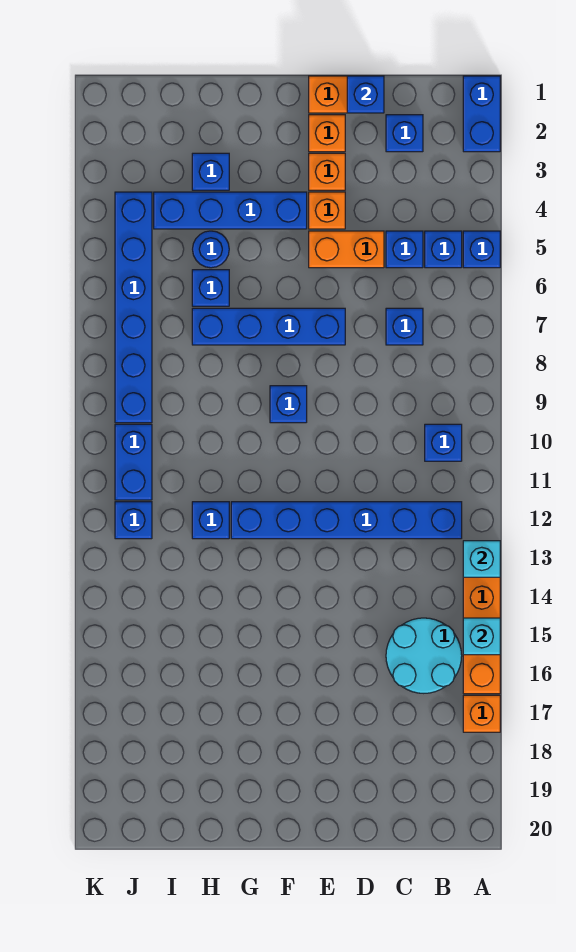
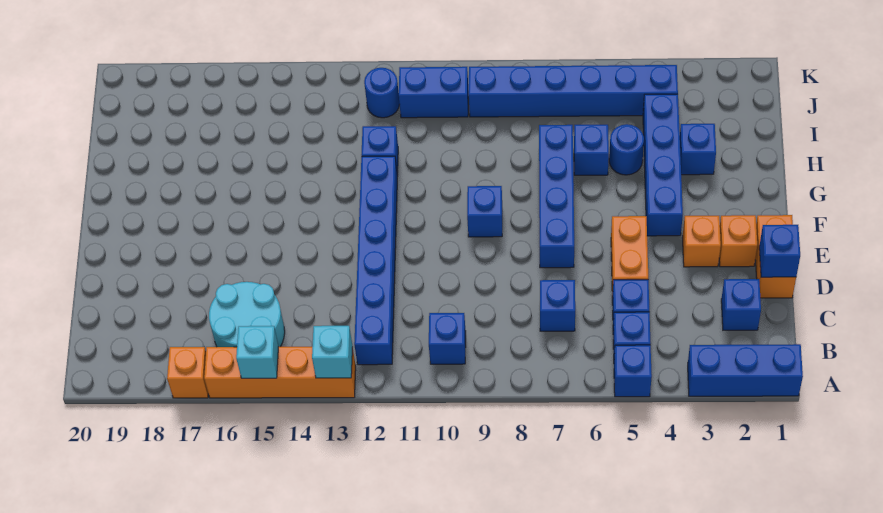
blue 1x2 brick [463,76,500,152] -> blue 1x3 brick [688,344,803,396]
orange 1x1 brick [309,192,345,229] -> none
blue 1x1 brick [115,502,152,539] -> blue 1x1 round brick [364,68,400,118]

